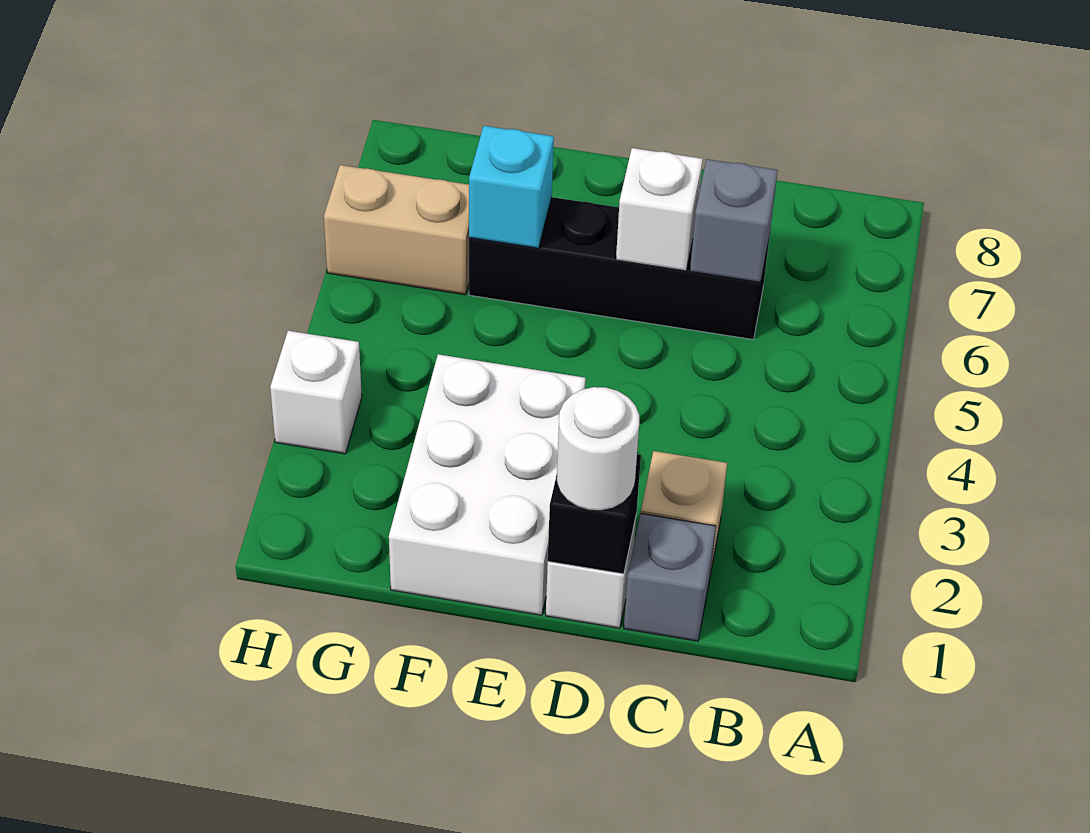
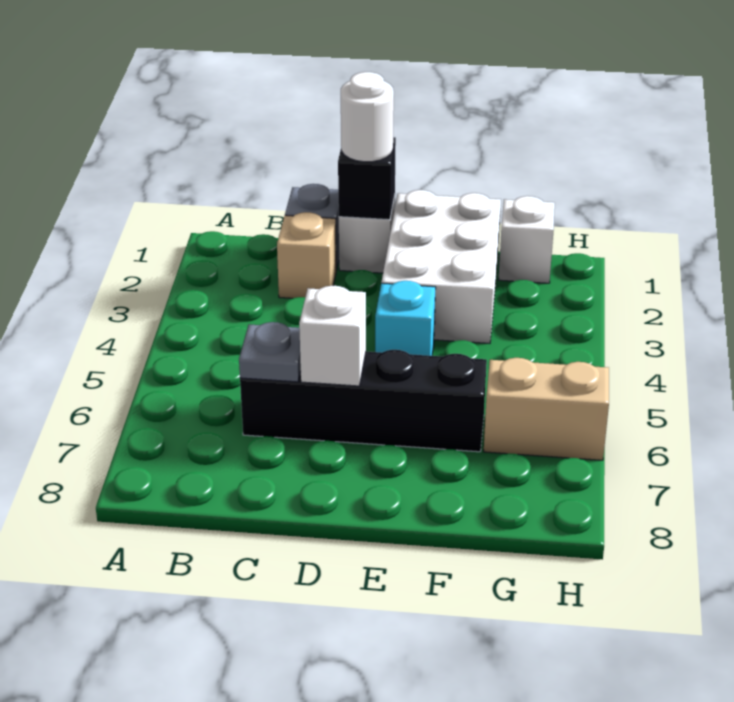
grey 1x1 brick [690,159,778,282] -> grey 1x1 plate [239,322,301,382]
cyan 1x1 brick [469,126,554,248] -> cyan 1x1 brick moved to [375,281,436,356]
white 1x1 brick [270,331,362,454] -> white 1x1 brick moved to [498,196,555,283]

